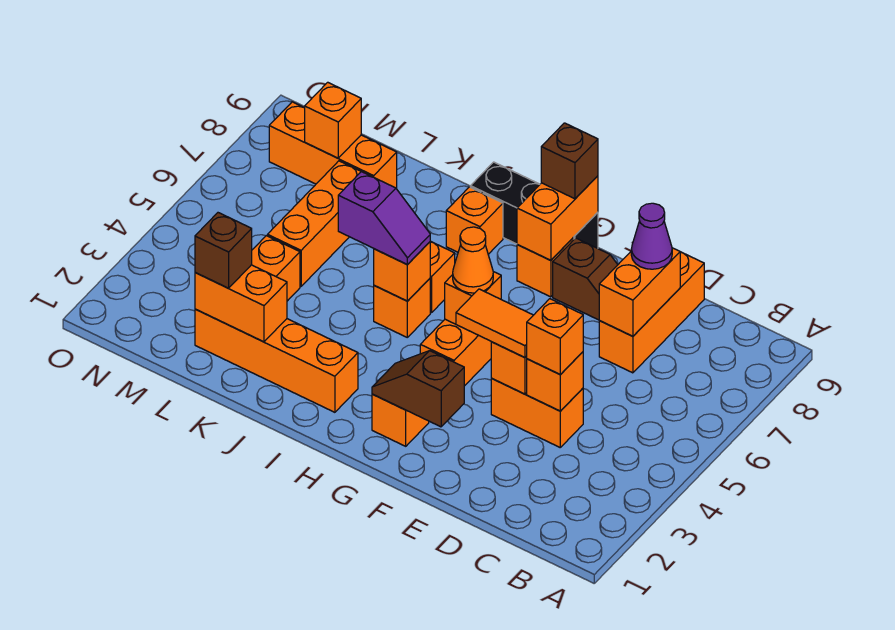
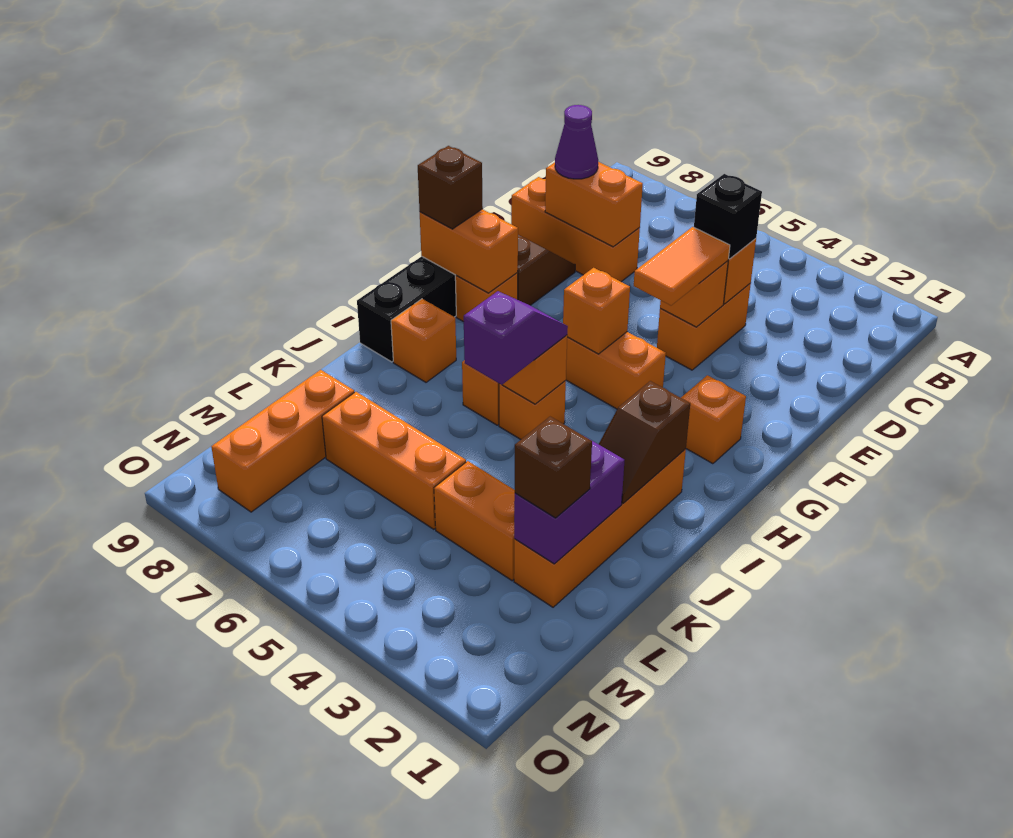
orange 1x1 brick [527,299,583,375] -> black 1x1 brick [694,174,762,259]
brown 1x2 slope [372,351,464,427] -> brown 1x2 slope moved to [599,381,690,503]
orange 1x1 cone [453,227,493,293] -> none
orange 1x2 brick [195,265,287,342] -> purple 1x2 brick [514,441,625,564]
orange 1x1 brick [305,82,361,158] -> none

